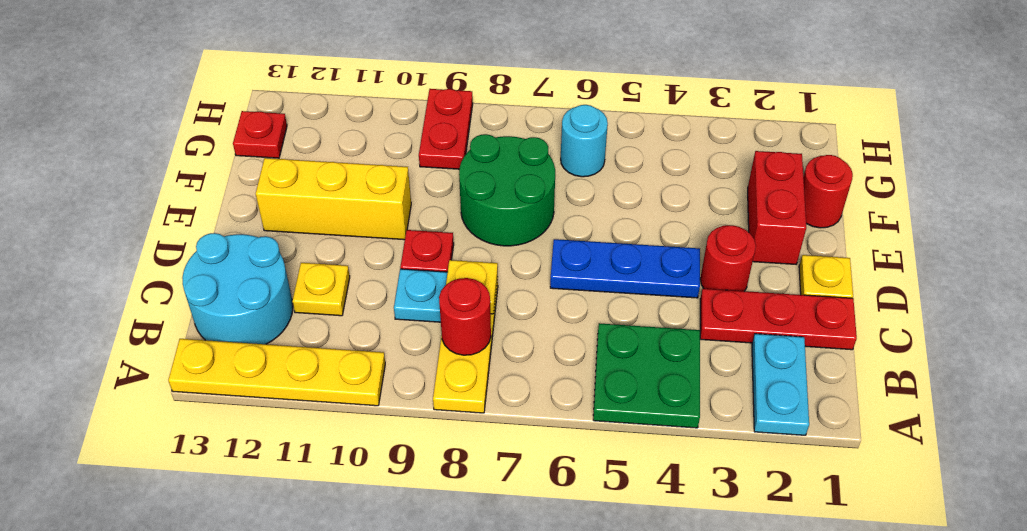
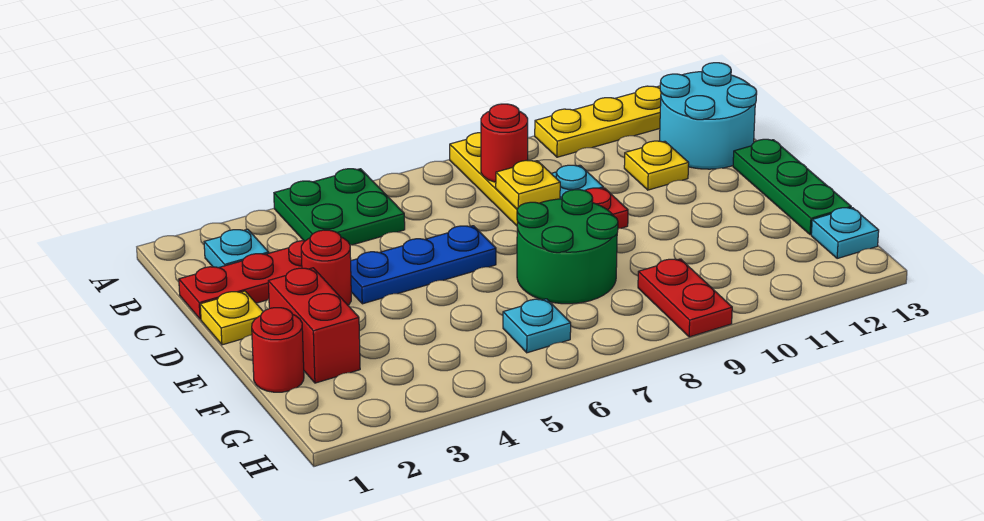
cyan 1x2 plate [752,334,809,435] -> cyan 1x1 plate [204,229,269,268]
none -> green 1x3 plate [733,139,851,235]
yellow 1x3 brick [256,158,411,240] -> none
cyan 1x1 round brick [561,105,608,177] -> cyan 1x1 plate [503,299,571,353]
red 1x1 plate [233,111,287,158] -> cyan 1x1 plate [811,208,879,259]

